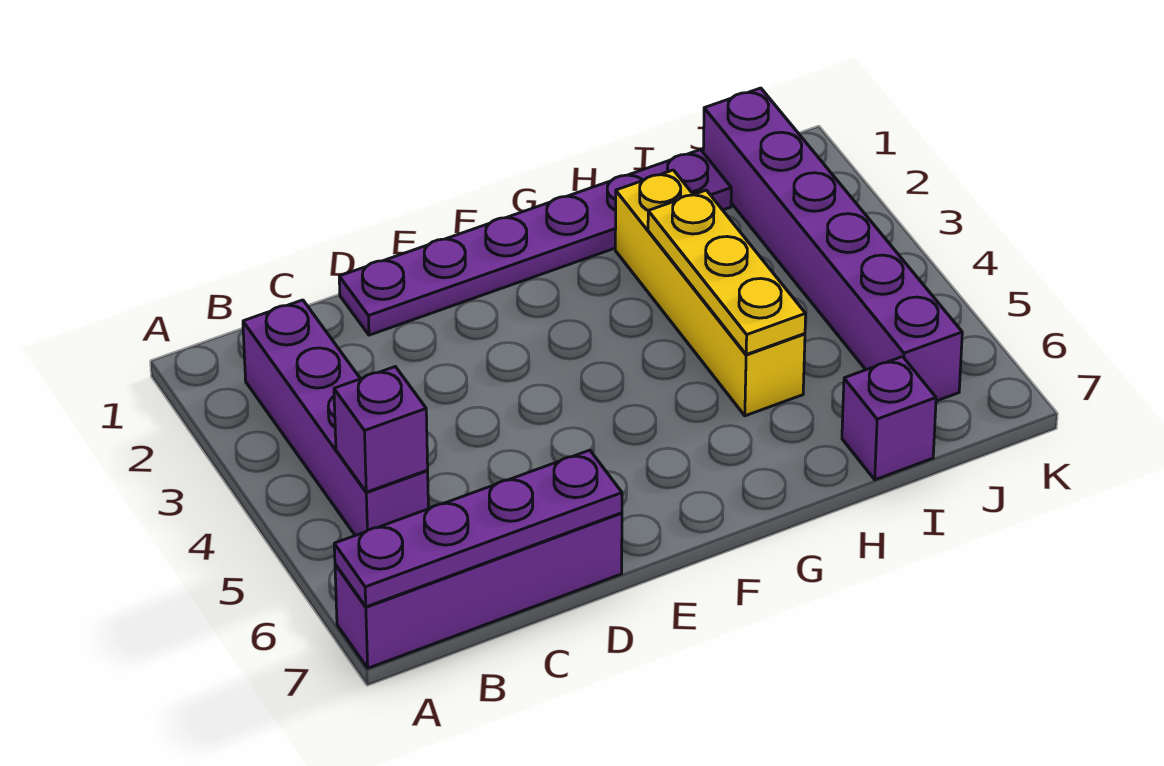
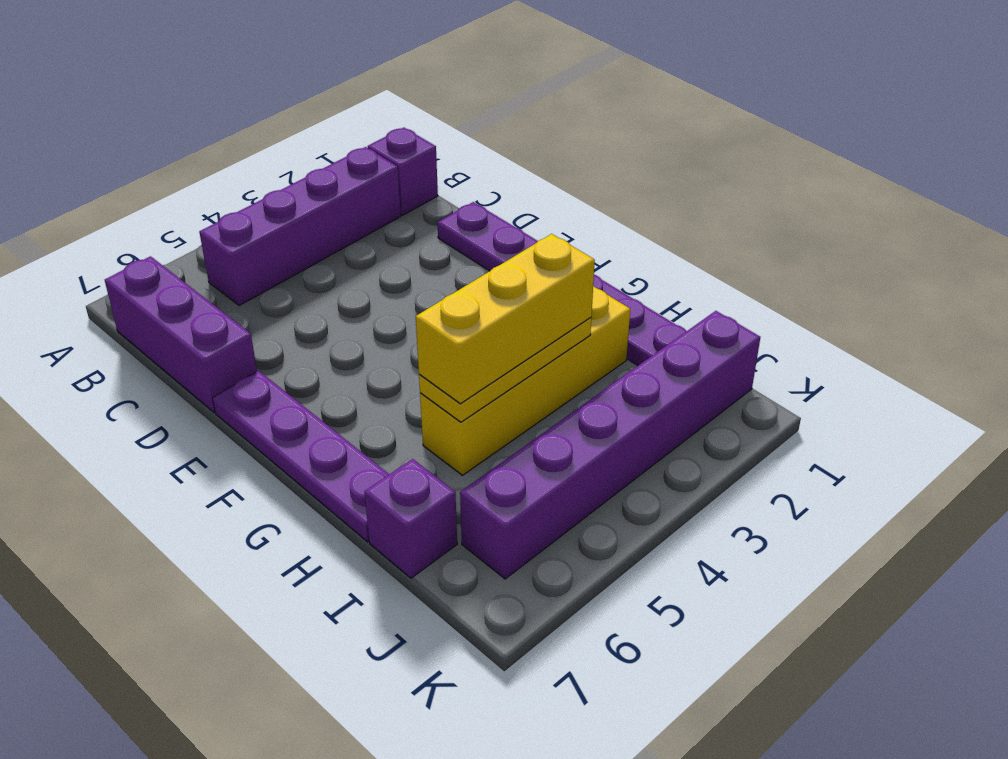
purple 1x4 brick [335,513,622,668] -> purple 1x3 brick [105,256,257,413]
purple 1x4 plate [334,450,622,607] -> purple 1x4 plate moved to [213,371,389,542]
purple 1x1 brick [334,367,428,492] -> purple 1x1 brick moved to [368,128,438,215]
none -> yellow 1x3 brick [416,234,595,404]

